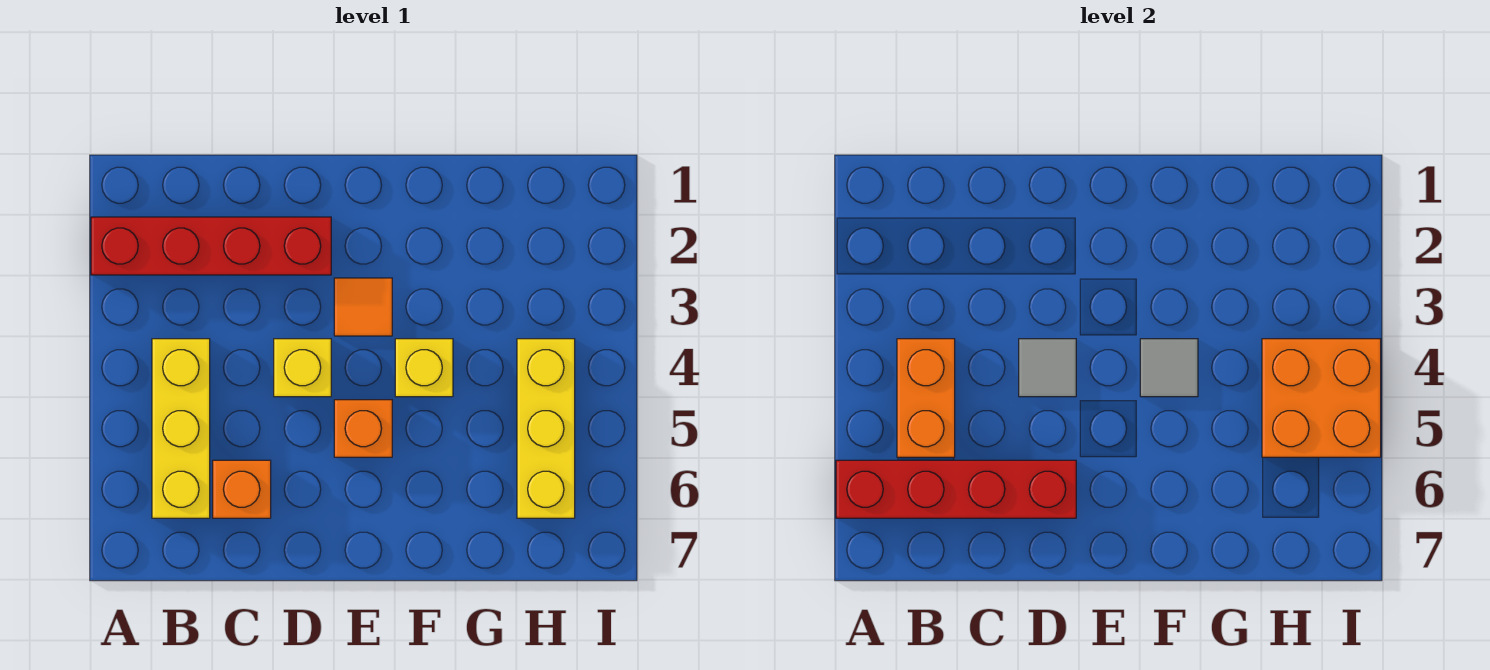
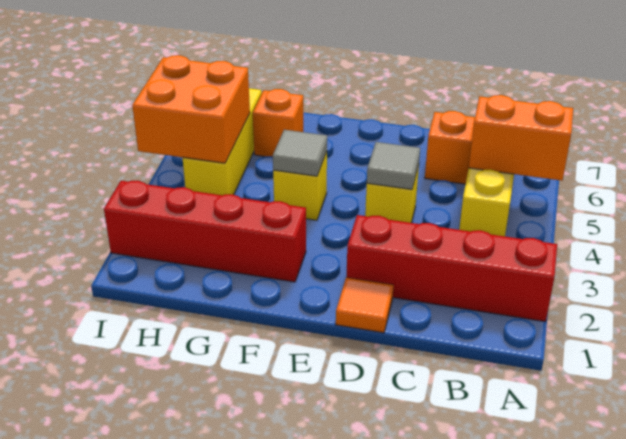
red 1x4 brick [836,460,1076,518] -> red 1x4 brick moved to [104,181,306,282]
orange 1x2 brick [897,339,955,457] -> orange 1x2 brick turned to [469,95,573,181]
orange 1x1 tile [334,278,392,336] -> orange 1x1 tile moved to [336,278,394,333]
orange 1x1 brick [334,400,392,457] -> orange 1x1 brick moved to [253,89,303,157]

